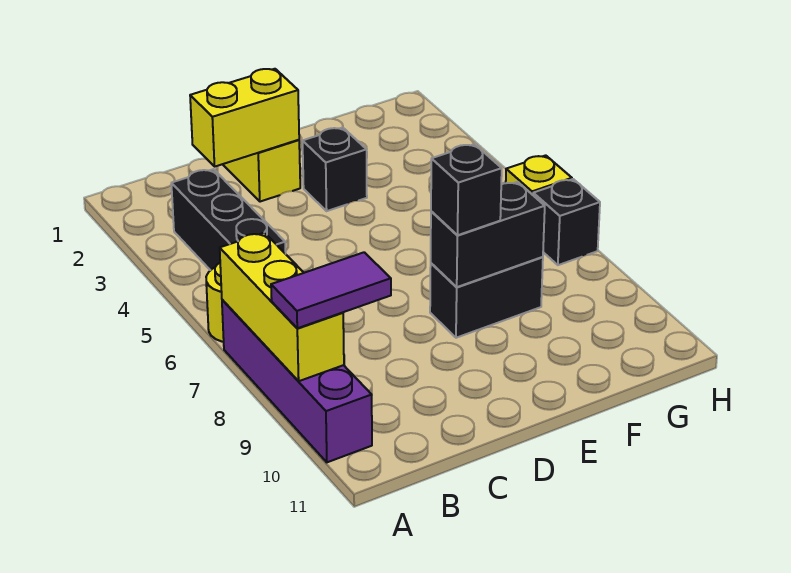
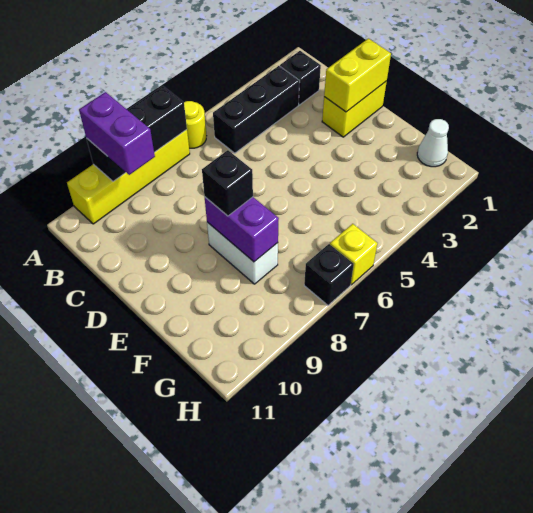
purple 1x4 brick [222,300,372,462] -> yellow 1x4 brick [67,130,190,224]
yellow 1x3 brick [220,233,344,381] -> black 1x3 brick [86,86,187,181]
purple 1x2 tile [271,252,391,328] -> purple 1x2 brick [79,92,155,175]
yellow 1x2 brick [190,69,299,166] -> yellow 1x2 brick turned to [324,38,391,112]
black 1x1 brick [303,128,367,211] -> black 1x1 brick moved to [280,51,321,105]
black 1x2 brick [430,257,543,338] -> white 1x2 brick [207,222,278,284]
black 1x2 brick [431,182,545,287] -> purple 1x2 brick [205,197,279,262]
none -> white 1x1 cone [417,119,449,167]

